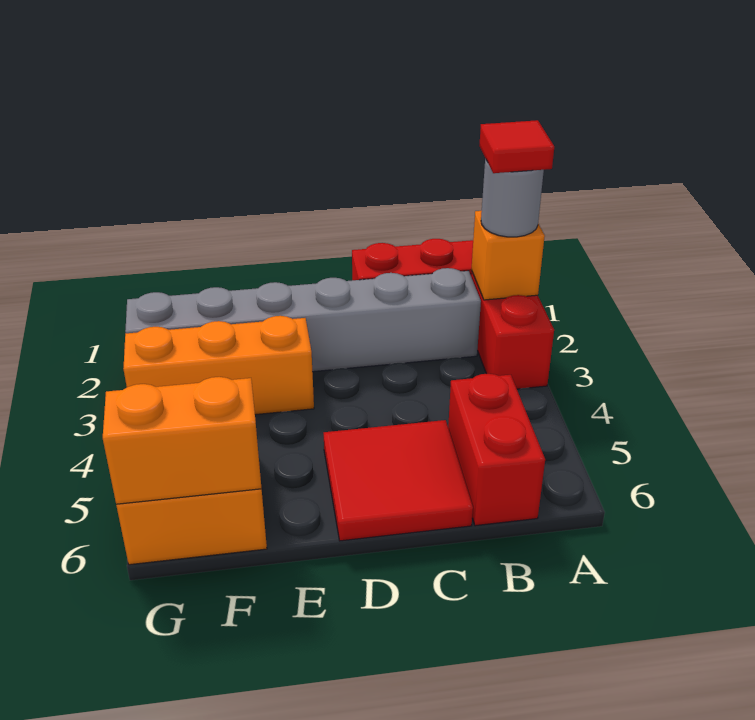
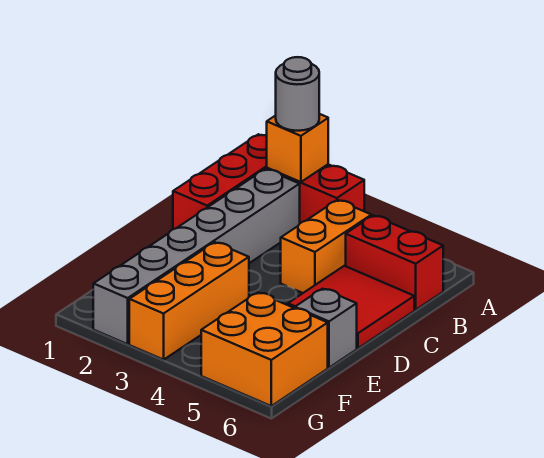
red 1x1 tile [479,120,554,173] -> none
none -> grey 1x1 brick [295,289,357,368]
orange 1x2 brick [103,377,262,504] -> orange 1x2 brick moved to [281,200,371,293]

